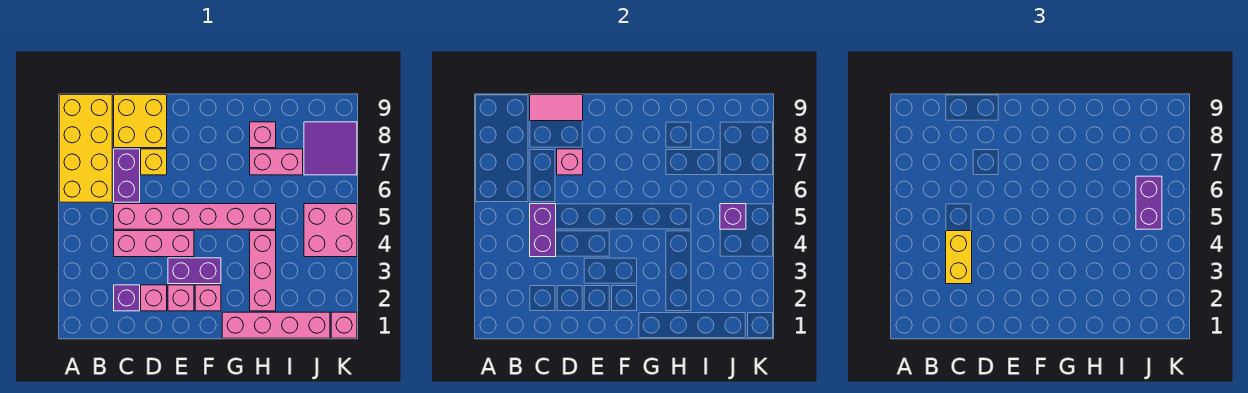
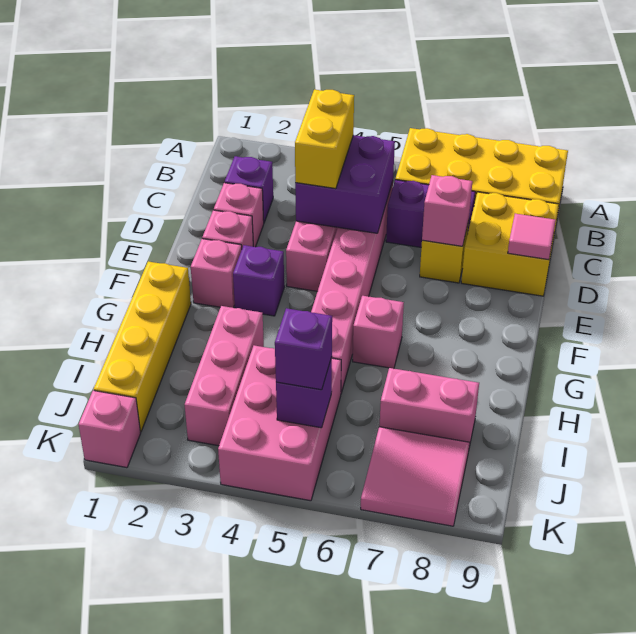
yellow 1x2 brick [946,231,972,284] -> yellow 1x2 brick turned to [295,90,354,189]
purple 1x2 brick [530,204,556,257] -> purple 2x2 brick [295,135,395,233]
pink 1x2 tile [530,95,583,121] -> pink 1x1 tile [508,214,556,260]
purple 1x2 brick [168,258,221,284] -> purple 1x1 brick [233,245,284,316]
pink 1x4 brick [222,312,330,338] -> yellow 1x4 brick [94,261,191,432]
pink 1x3 brick [250,231,276,311] -> pink 1x3 brick turned to [185,306,264,446]
pink 1x2 brick [250,149,303,175] -> pink 1x2 brick turned to [379,368,479,447]
pink 1x1 brick [250,122,276,148] -> pink 1x1 brick moved to [353,296,404,369]
pink 2x2 brick [304,204,357,257] -> pink 2x3 brick [218,345,341,501]
purple 1x2 brick [1136,176,1162,229] -> purple 1x1 brick [275,308,332,390]
purple 2x2 tile [304,122,357,175] -> pink 2x2 tile [361,427,469,526]

